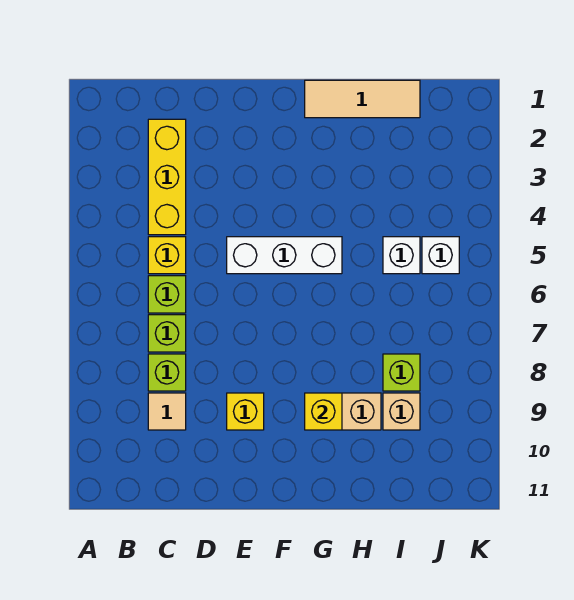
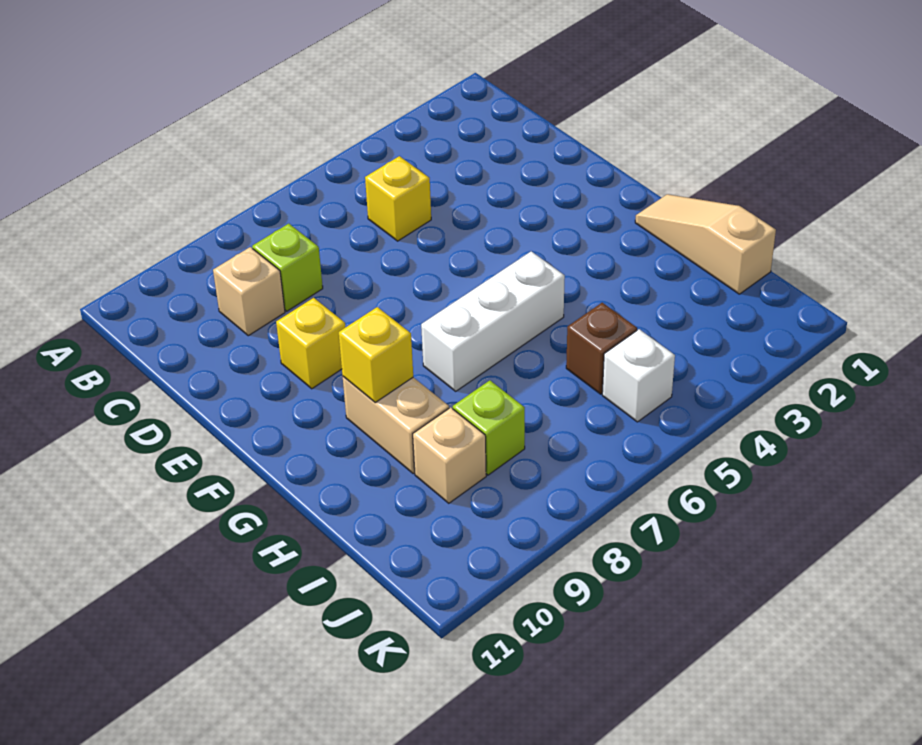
yellow 1x3 brick [148,119,186,235] -> none
lime 1x1 brick [148,276,186,313] -> none
lime 1x1 brick [148,315,186,352] -> none
tan 1x1 tile [148,393,186,430] -> tan 1x1 brick [213,247,285,336]
white 1x3 brick [227,237,342,274] -> white 1x3 brick turned to [421,251,565,391]
tan 1x3 tile [305,80,420,118] -> tan 1x3 slope [635,194,776,294]
white 1x1 brick [383,237,420,274] -> brown 1x1 brick [566,303,637,394]

